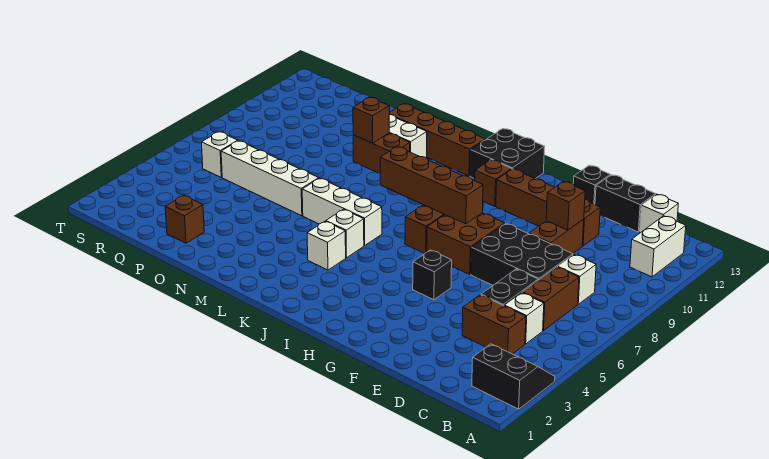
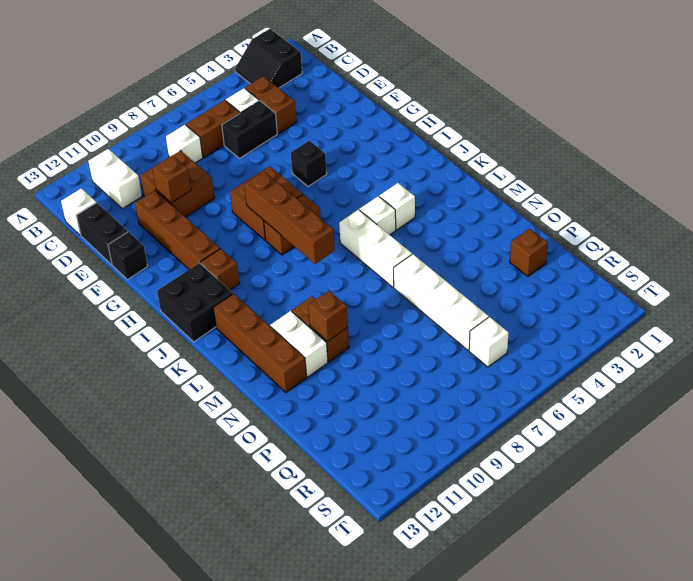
white 1x2 brick [630,216,686,277] -> white 1x2 brick turned to [88,149,142,209]
black 2x3 brick [471,224,573,285] -> none
brown 1x2 brick [529,219,584,254] -> brown 2x2 brick [140,150,214,217]

